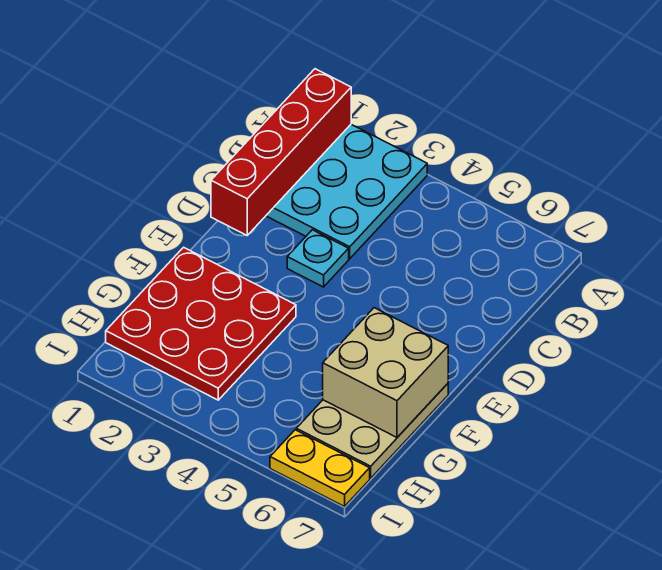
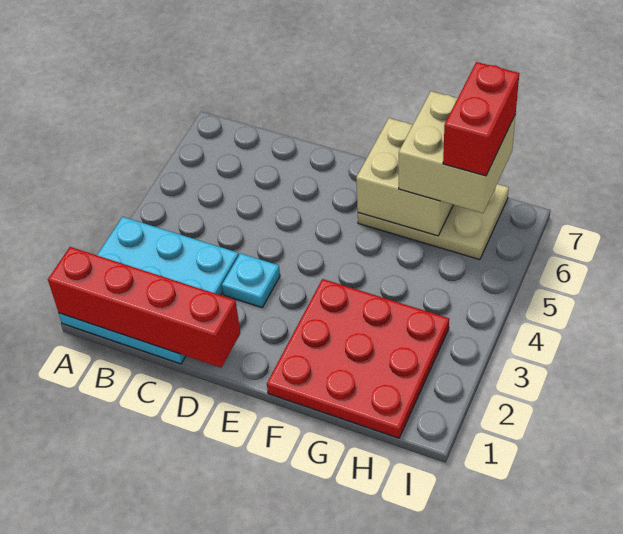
none -> tan 2x2 brick [399,91,516,213]
none -> red 1x2 brick [443,62,519,176]
yellow 1x2 plate [270,430,370,507] -> none

